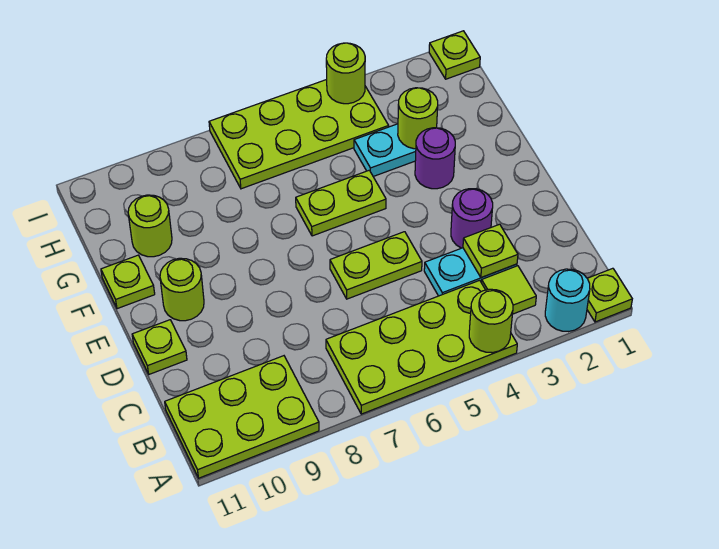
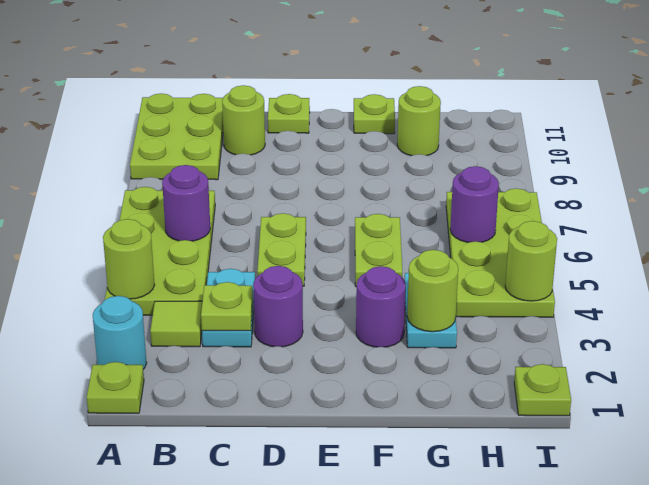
none -> purple 1x1 round brick [162,165,210,241]
lime 1x1 round brick [160,258,204,321] -> lime 1x1 round brick moved to [222,85,265,155]
none -> purple 1x1 round brick [450,166,499,242]

